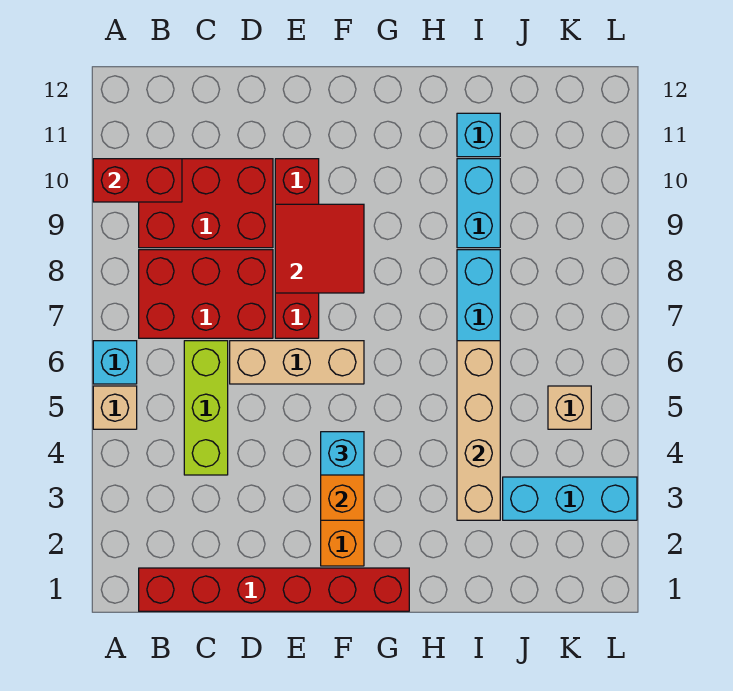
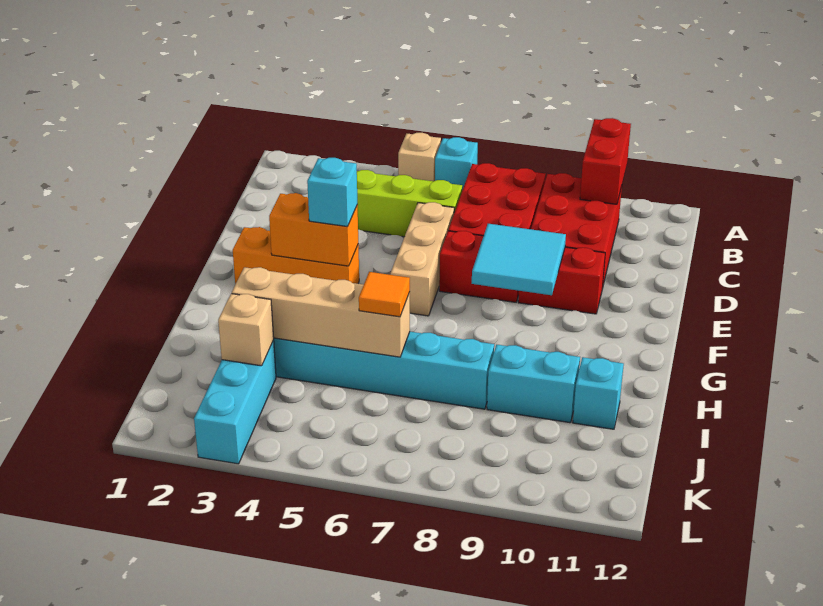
red 1x6 brick [139,568,409,611] -> none
red 2x2 tile [275,204,364,293] -> cyan 2x2 tile [472,224,566,295]
none -> orange 1x1 tile [359,272,410,317]
tan 1x1 brick [548,386,591,429] -> tan 1x1 brick moved to [218,294,274,366]

